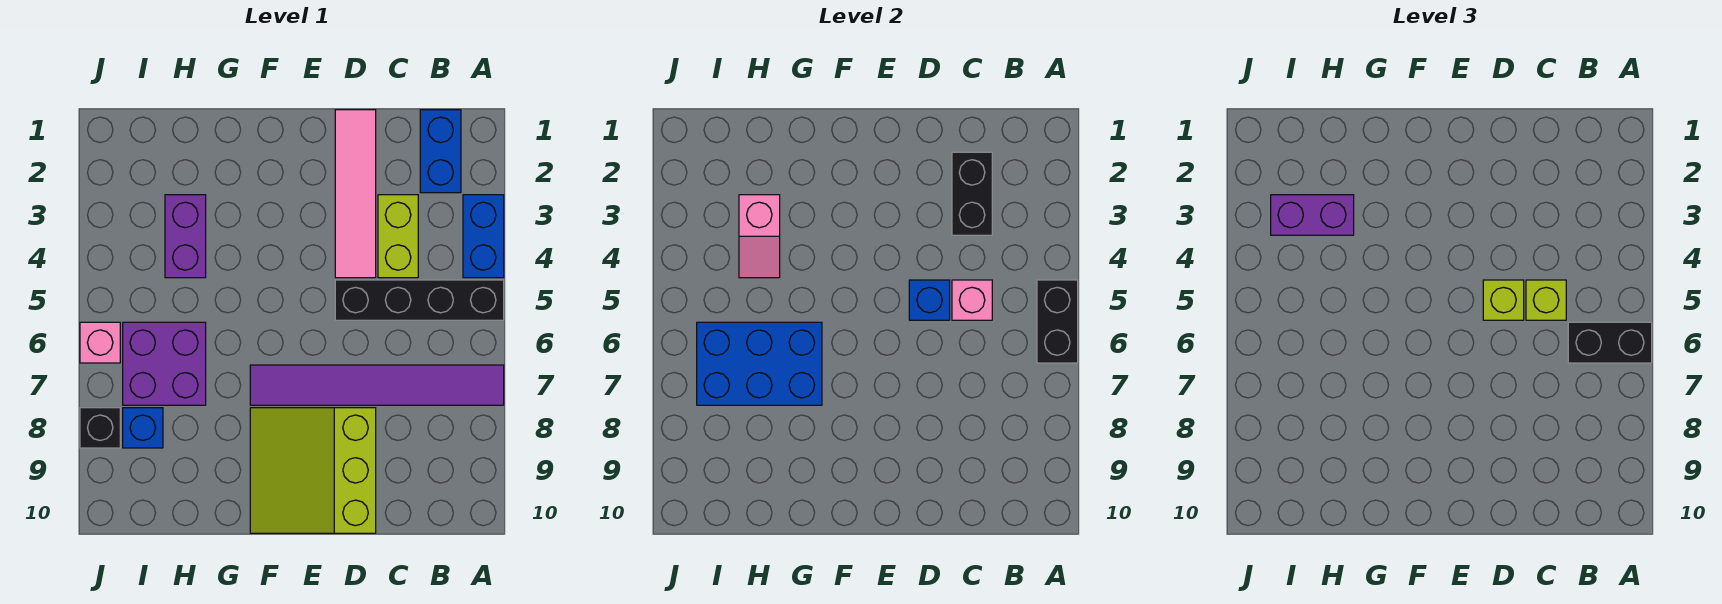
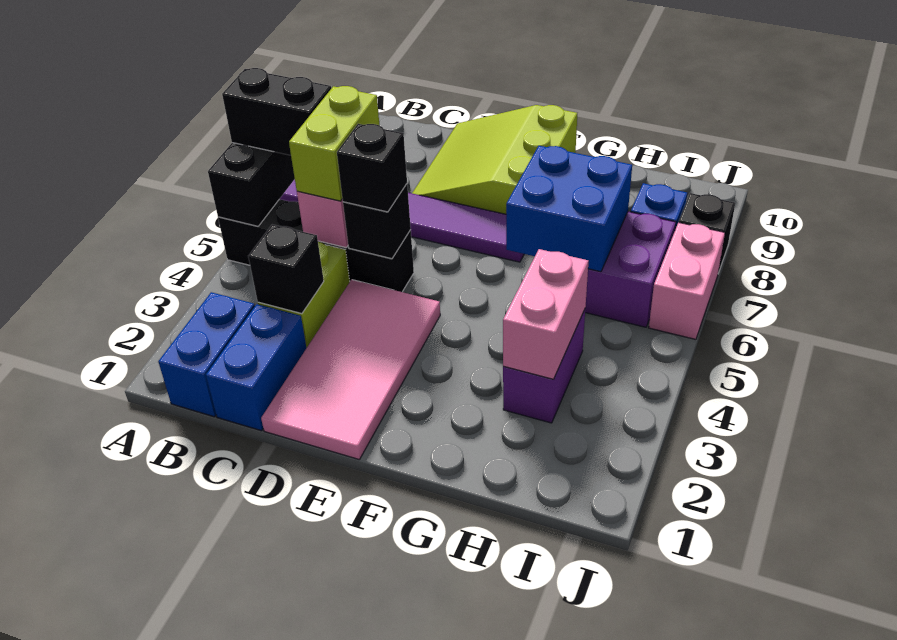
blue 1x2 brick [463,195,504,278] -> blue 1x2 brick moved to [206,304,306,431]
black 1x2 brick [952,152,992,235] -> black 1x1 brick [248,224,324,314]
lime 1x1 brick [1526,280,1566,320] -> lime 1x2 brick [289,86,379,201]
pink 1x4 tile [335,110,376,278] -> pink 2x4 tile [261,280,440,459]
blue 1x1 brick [909,280,950,320] -> black 1x1 brick [343,184,411,259]
lime 1x1 brick [1483,280,1524,320] -> black 1x1 brick [337,124,407,212]
lime 3x3 slope [250,408,376,533] -> lime 3x3 slope turned to [412,105,577,214]
blue 2x3 brick [697,322,822,405] -> blue 2x2 brick [506,146,632,272]
pink 1x2 slope [739,195,780,278] -> pink 1x2 brick [503,249,589,379]
purple 1x2 brick [1271,195,1354,235] -> none
pink 1x1 brick [80,322,120,363] -> pink 1x2 brick [649,222,725,339]

